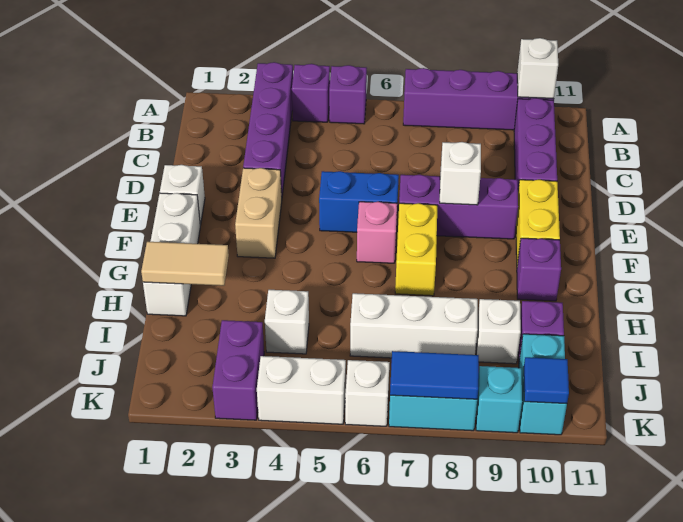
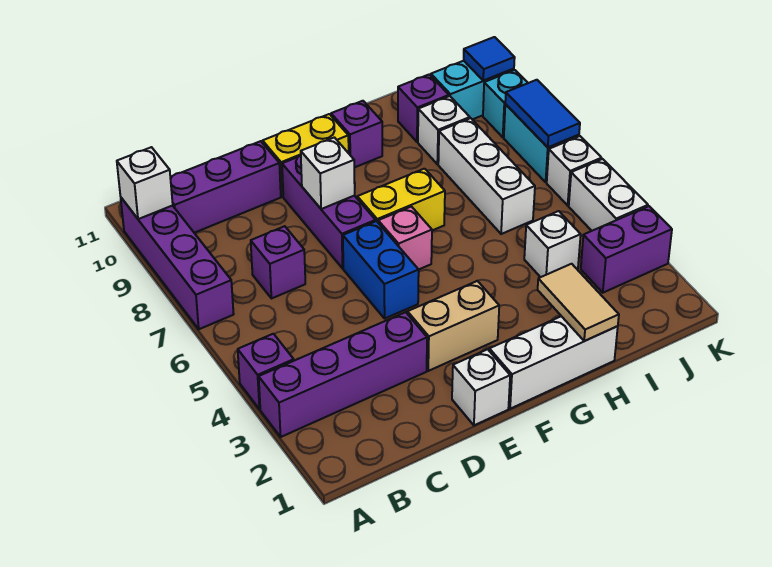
purple 1x1 brick [329,65,367,124] -> purple 1x1 brick moved to [251,226,305,299]

